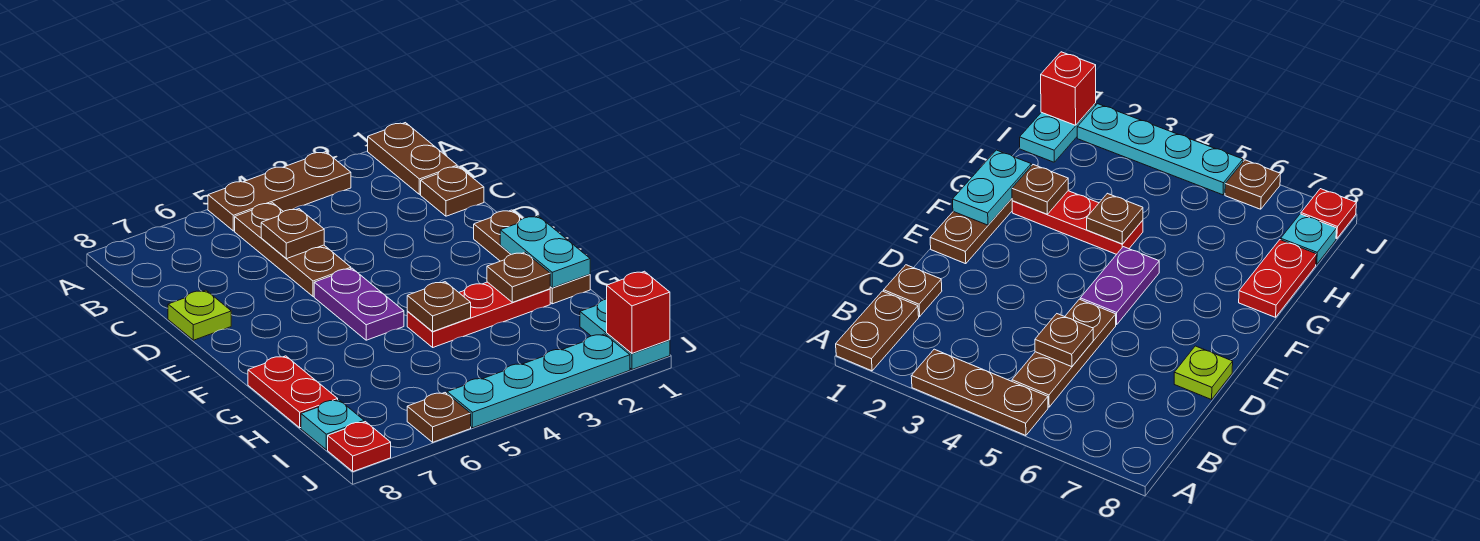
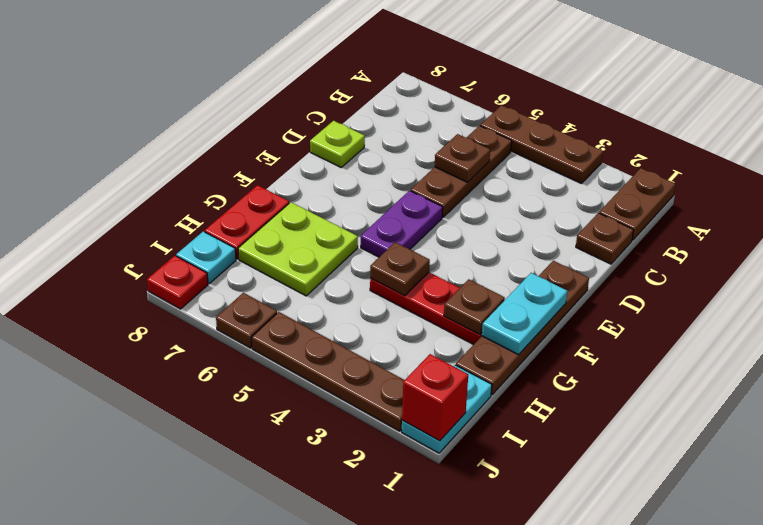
brown 1x3 plate [474,210,590,304] -> brown 1x4 plate [456,261,589,395]
none -> lime 2x2 plate [238,202,358,296]
cyan 1x4 plate [447,334,630,428] -> brown 1x4 plate [252,312,404,431]

